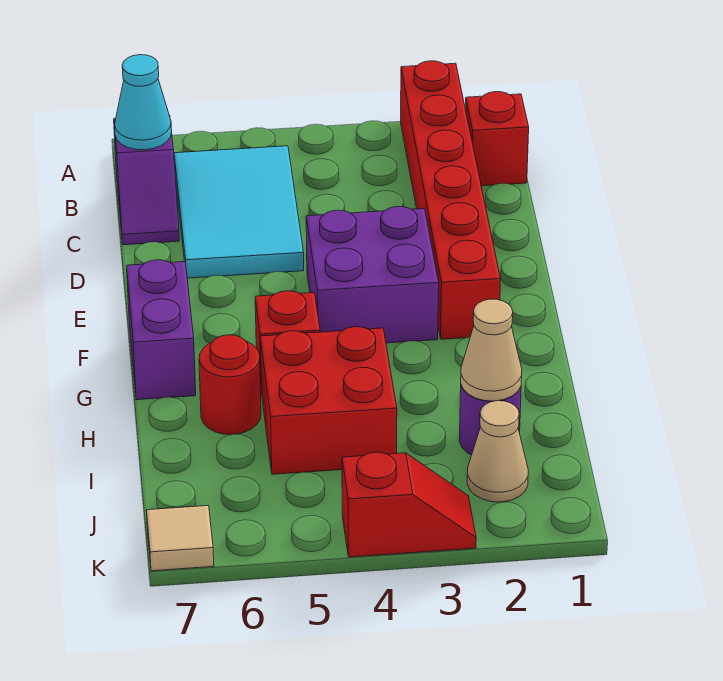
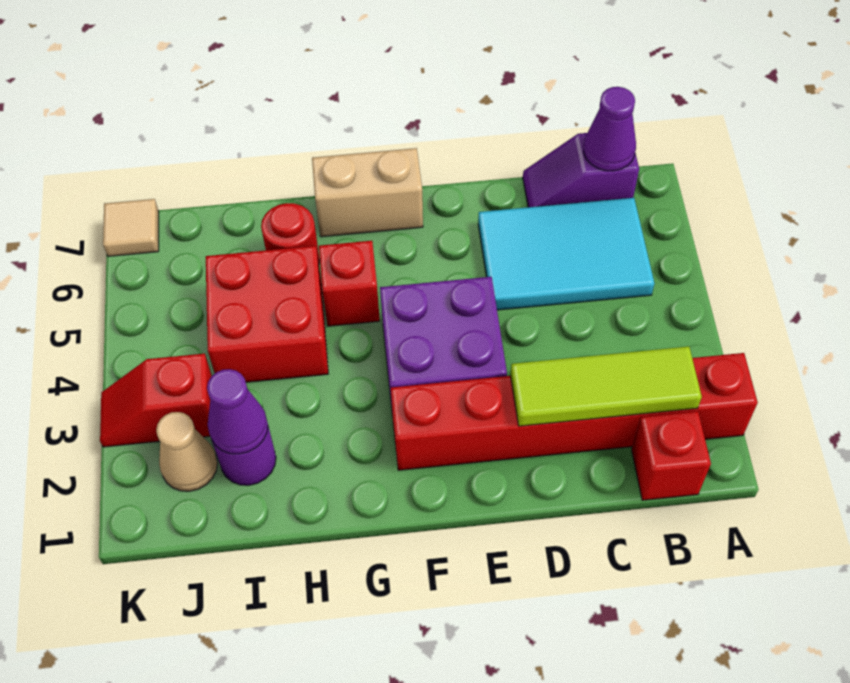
none -> lime 1x3 tile [510,346,702,426]
cyan 1x1 cone [115,55,172,150] -> purple 1x1 cone [584,87,636,171]
purple 1x2 brick [127,260,196,400] -> tan 1x2 brick [312,148,423,237]
tan 1x1 cone [461,299,522,401] -> purple 1x1 cone [207,369,268,454]
red 1x2 slope [342,452,476,557] -> red 1x2 slope turned to [100,354,212,447]

